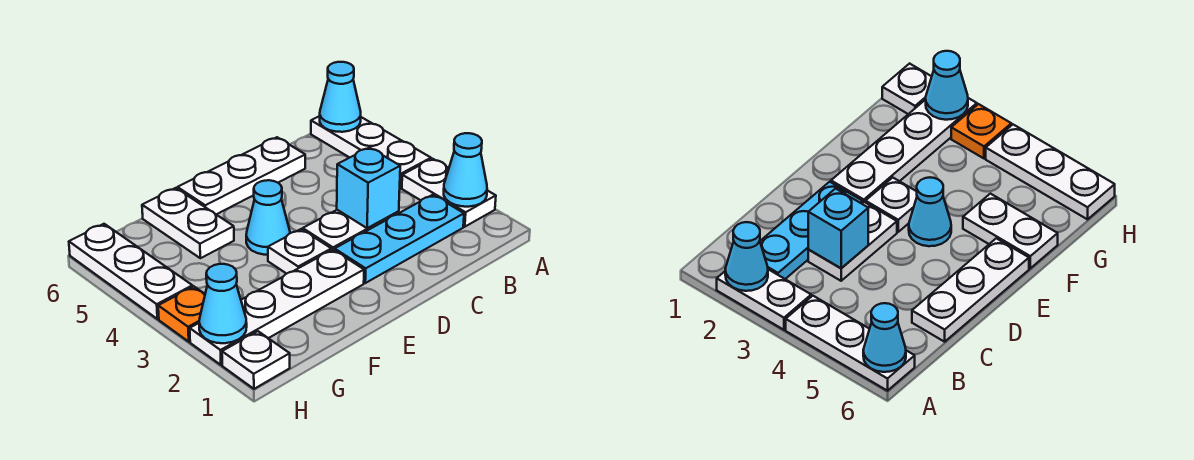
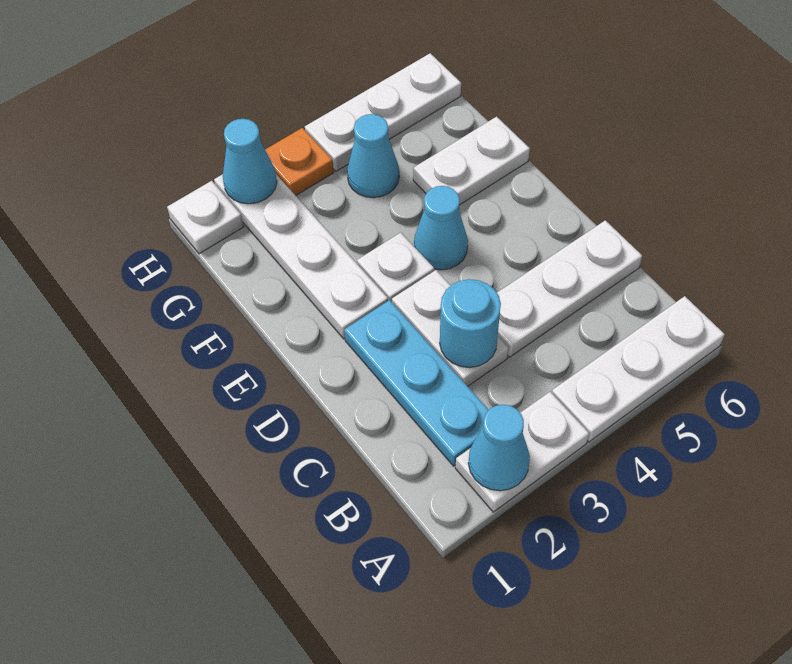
cyan 1x1 cone [320,62,361,132] -> cyan 1x1 cone moved to [347,114,399,198]
cyan 1x1 brick [337,148,400,228] -> cyan 1x1 round brick [440,279,501,368]
white 1x3 plate [177,137,305,215] -> white 1x3 plate turned to [497,220,642,357]

